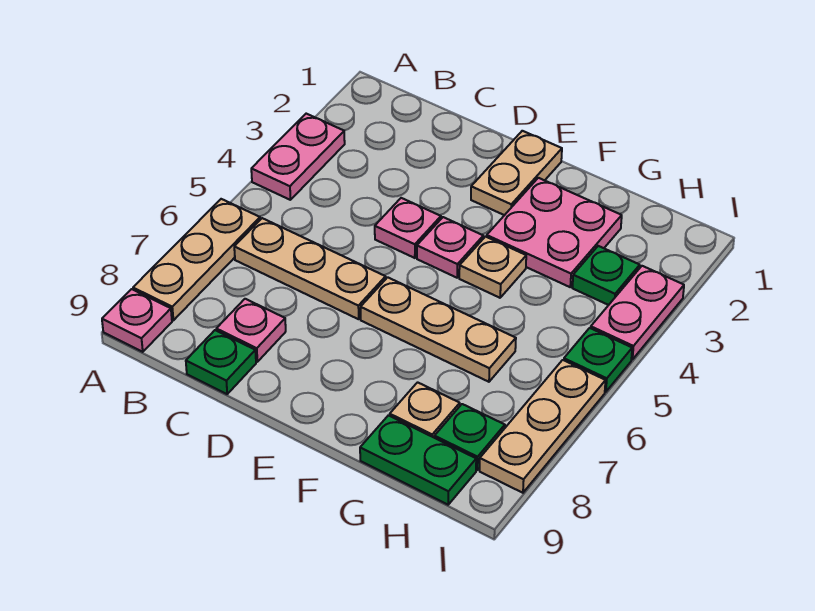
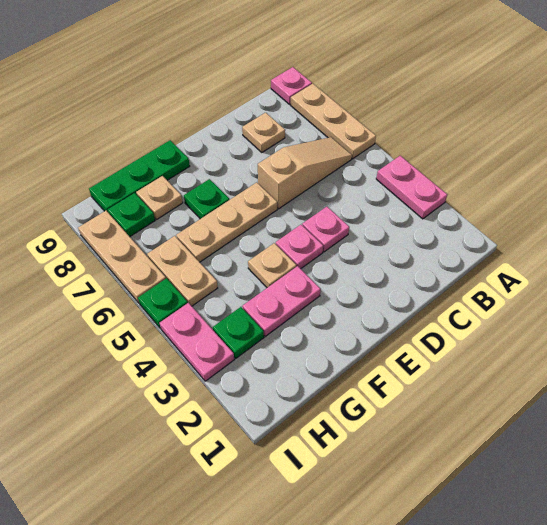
tan 1x3 plate [234,218,386,319] -> tan 1x3 slope [258,137,352,209]
pink 1x1 plate [216,299,286,362] -> tan 1x1 plate [242,113,285,152]
green 1x1 plate [186,330,256,394] -> green 1x1 plate moved to [184,179,229,219]
tan 1x2 plate [471,131,562,215] -> tan 1x2 plate moved to [147,236,218,306]
pink 2x2 plate [487,178,622,287] -> pink 1x2 plate [242,266,321,336]
green 1x2 plate [360,415,476,505] -> green 1x3 plate [89,140,190,212]

